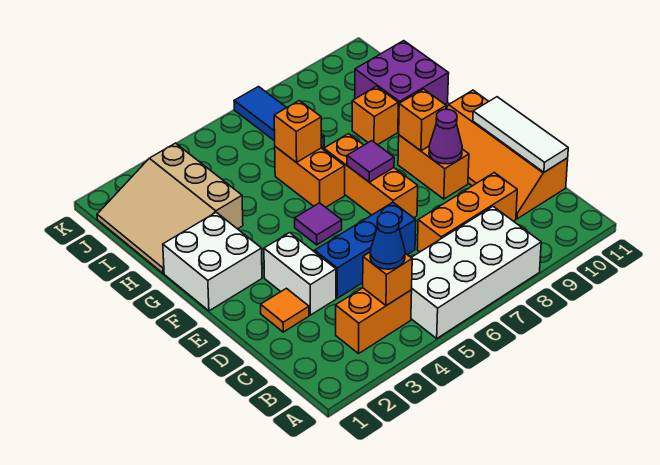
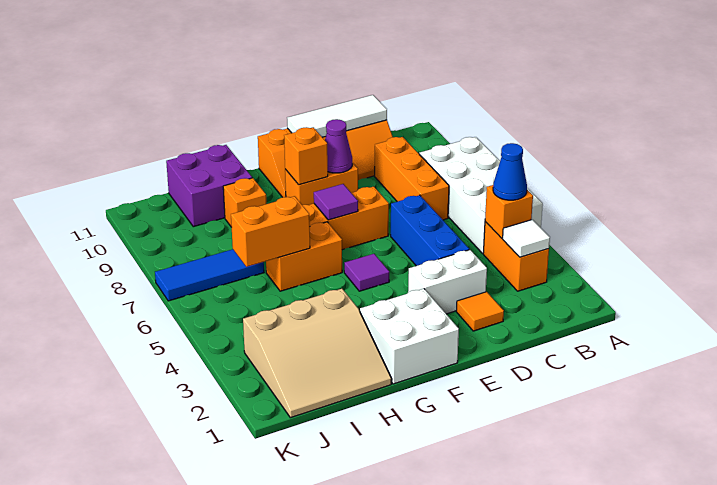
none -> white 1x1 tile [503,220,550,257]
orange 1x1 brick [274,101,321,162] -> orange 1x2 brick [231,196,310,267]

